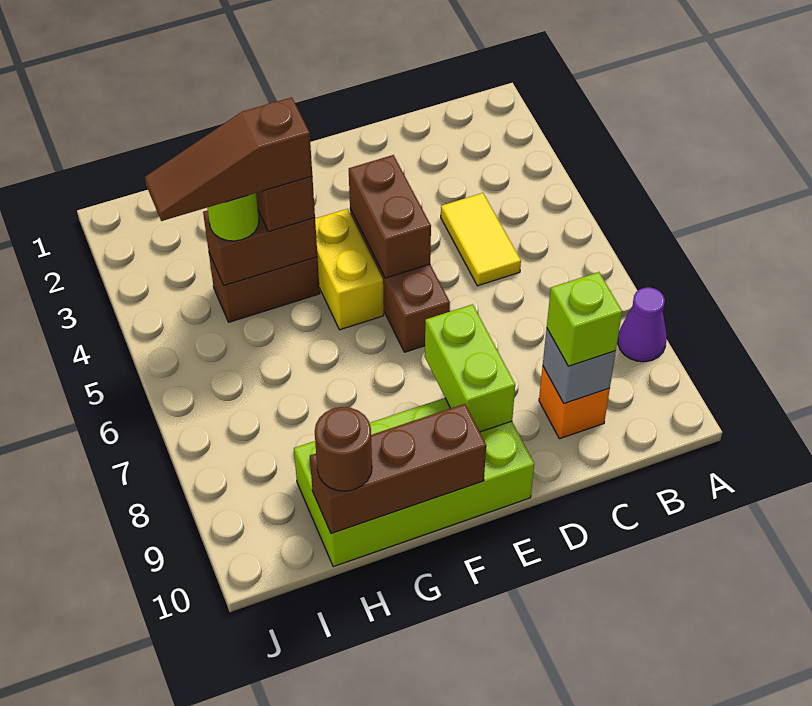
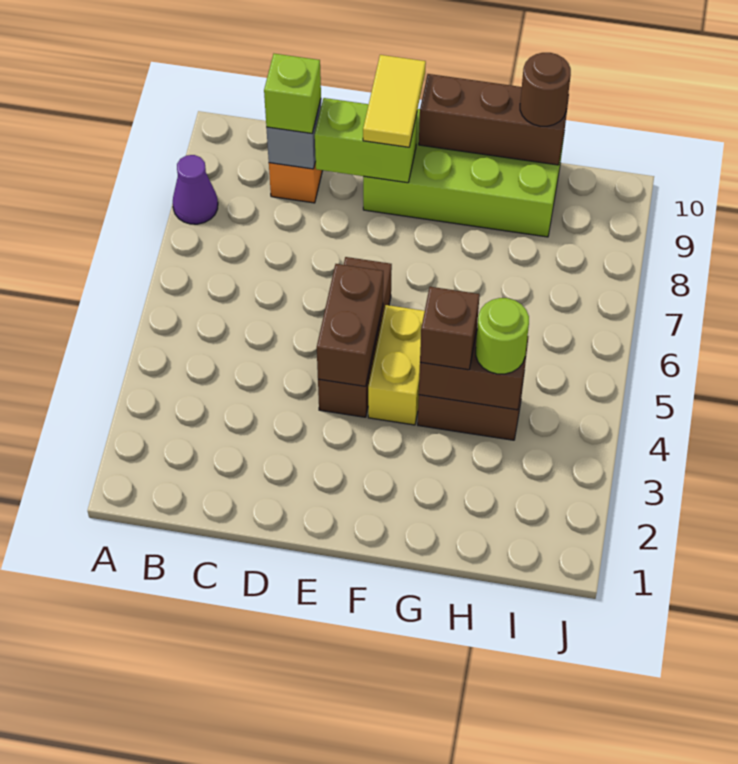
yellow 1x2 tile [441,193,521,286] -> yellow 1x2 tile moved to [363,55,426,147]
lime 1x2 brick [425,304,515,432] -> lime 1x2 brick turned to [315,98,417,183]
brown 1x3 slope [145,97,312,221] -> none

